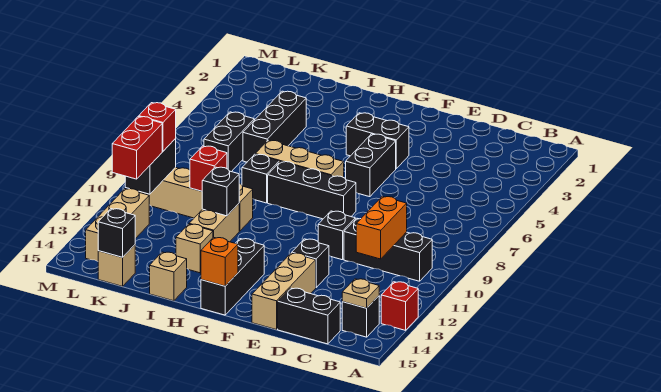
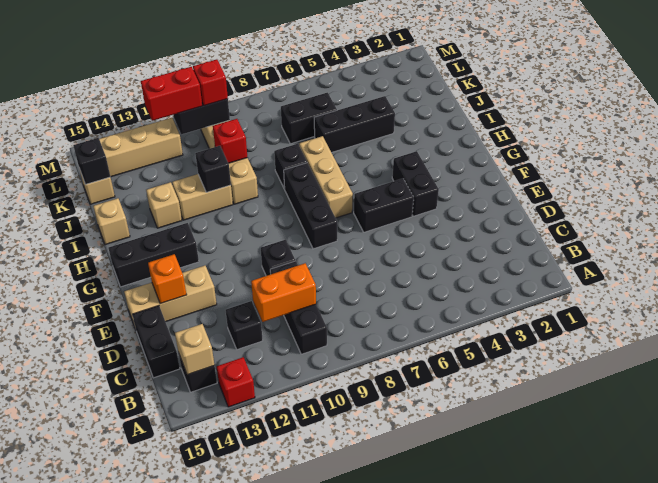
tan 1x1 plate [342,279,379,308] -> tan 1x1 brick [175,324,214,375]
black 1x1 brick [292,239,329,287] -> black 1x1 brick moved to [226,301,263,350]
orange 1x1 brick [201,237,238,286] -> orange 1x1 brick moved to [148,254,187,304]

